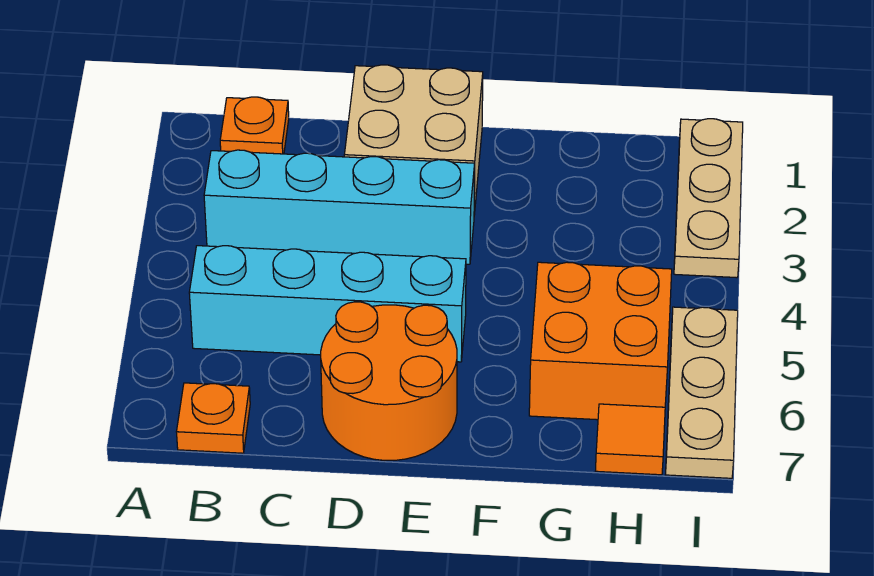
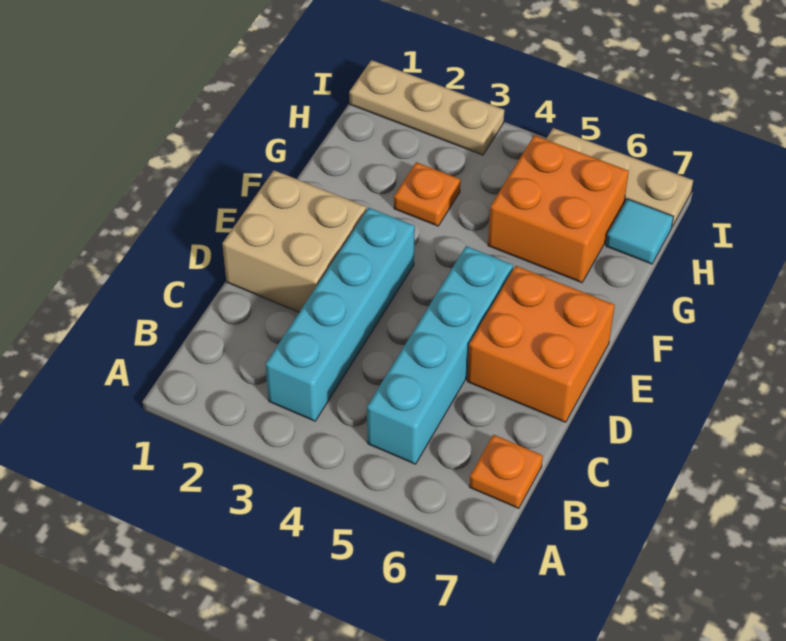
orange 1x1 plate [220,97,289,154] -> orange 1x1 plate moved to [394,162,461,226]
orange 2x2 round brick [321,302,457,461] -> orange 2x2 brick [467,266,615,422]
orange 1x1 tile [596,404,665,475] -> cyan 1x1 tile [606,199,673,264]

